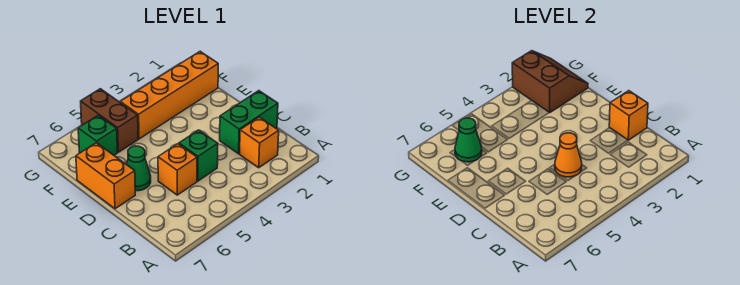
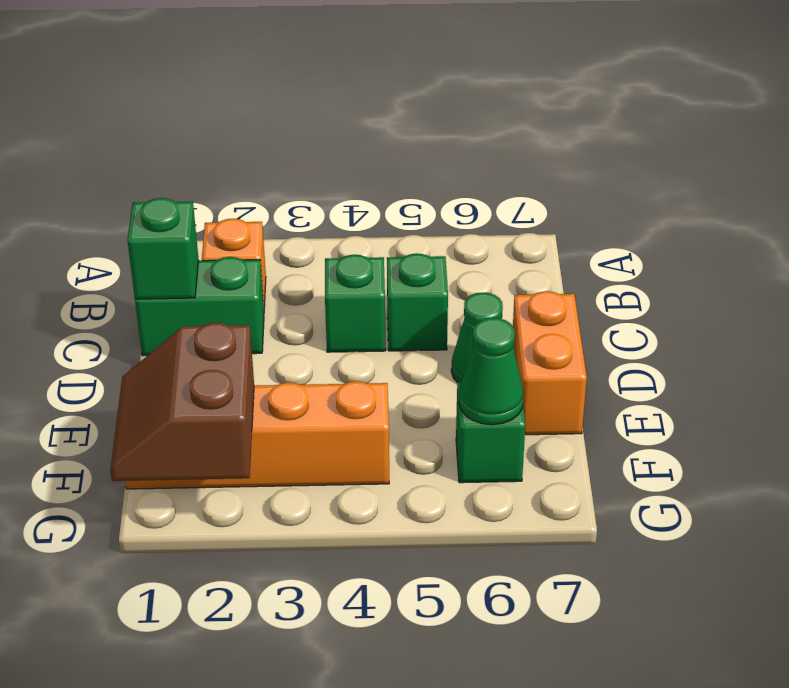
orange 1x1 brick [609,91,648,140] -> green 1x1 brick [127,198,199,299]
orange 1x1 cone [555,133,582,177] -> none
orange 1x1 brick [158,144,197,195] -> green 1x1 brick [387,253,448,351]
brown 1x2 brick [81,89,138,152] -> none

